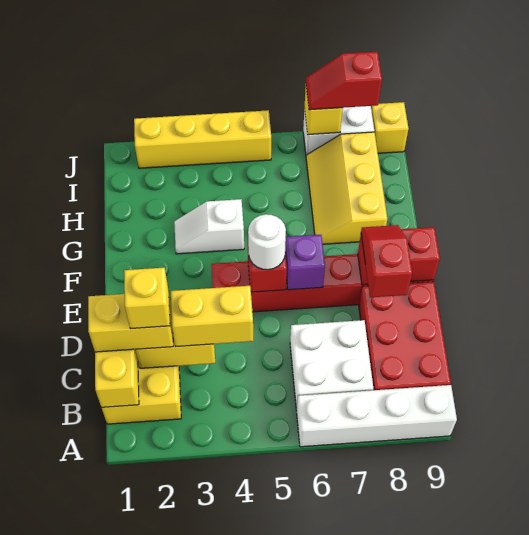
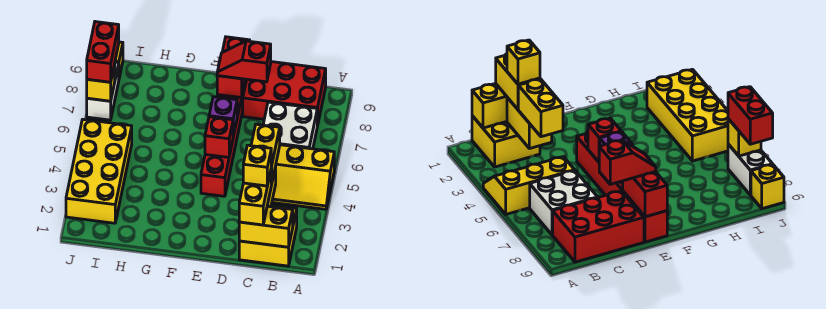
white 1x4 brick [296,385,457,447] -> none
white 1x1 round brick [248,214,286,270] -> none
white 1x2 slope [174,199,244,254] -> none
yellow 2x3 slope [306,132,387,244] -> yellow 2x3 slope moved to [272,145,334,209]
yellow 1x4 brick [134,110,271,168] -> yellow 2x4 brick [66,119,132,223]
red 1x2 slope [306,52,382,110] -> red 1x2 brick [87,22,119,82]

